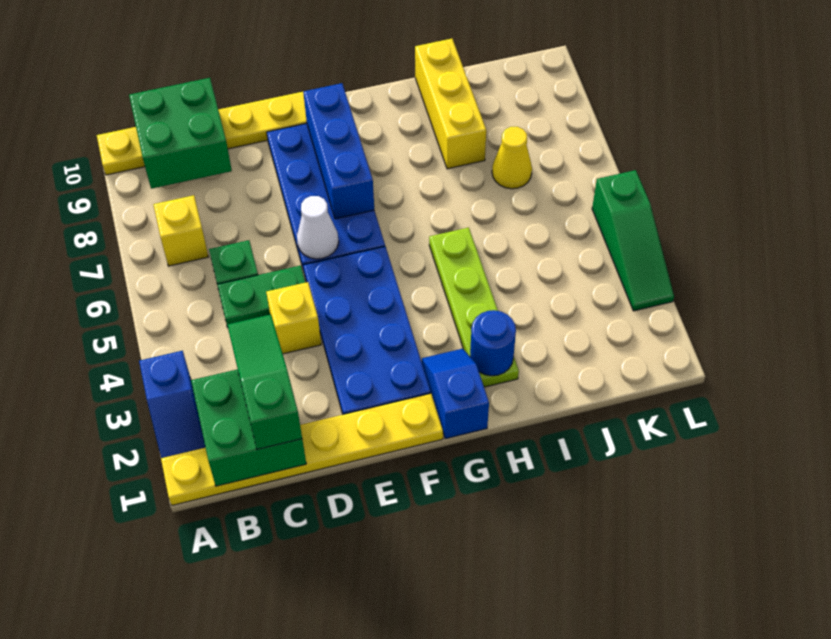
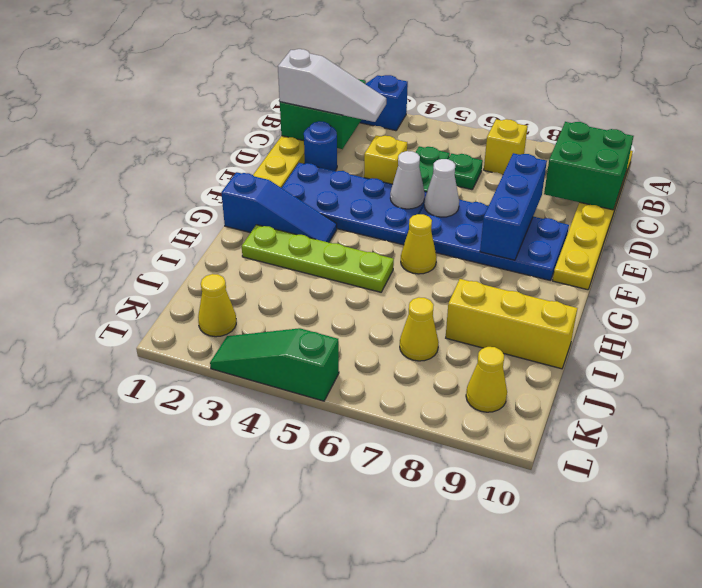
green 1x3 slope [227,314,302,449] -> white 1x3 slope [278,49,386,122]
none -> white 1x1 cone [390,151,425,209]
blue 1x3 brick [303,83,374,219] -> blue 1x3 brick turned to [480,153,547,260]
blue 1x2 slope [422,349,489,439] -> blue 1x3 slope [221,172,337,242]
none -> yellow 1x1 cone [401,214,437,274]
blue 1x1 round brick [470,310,516,376] -> blue 1x1 round brick moved to [304,121,337,171]
none -> yellow 1x1 cone [198,274,236,337]
none -> yellow 1x1 cone [466,347,507,412]

